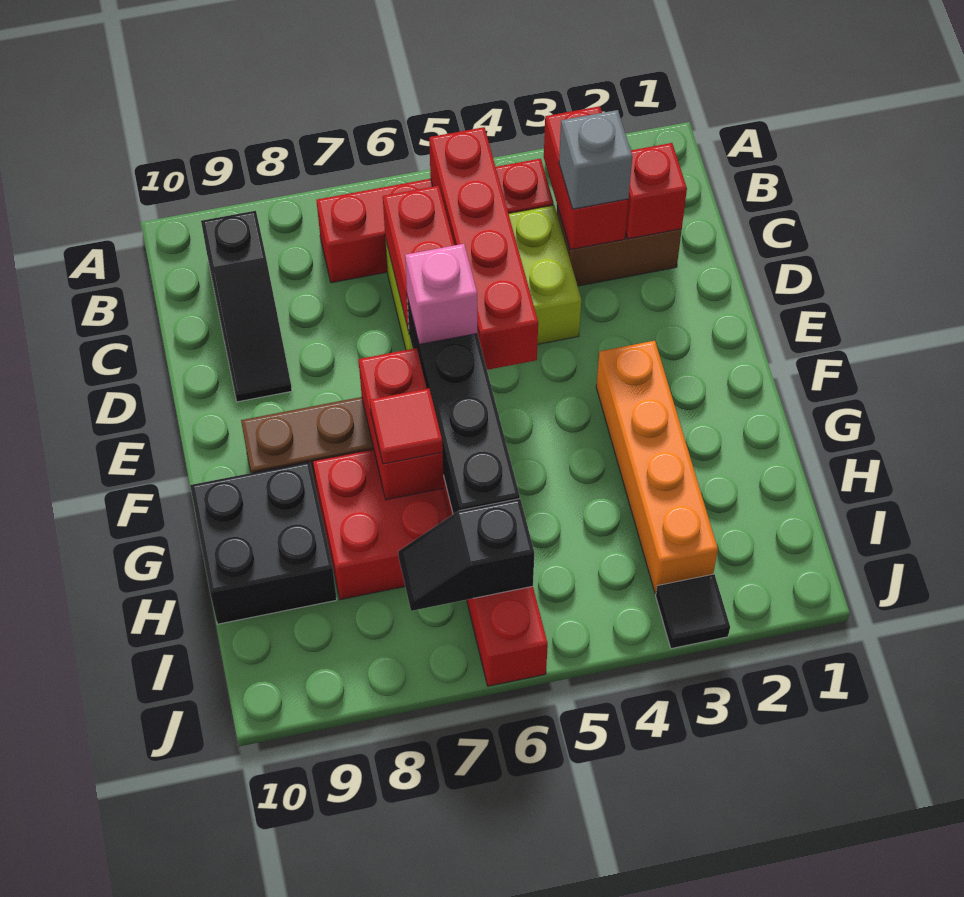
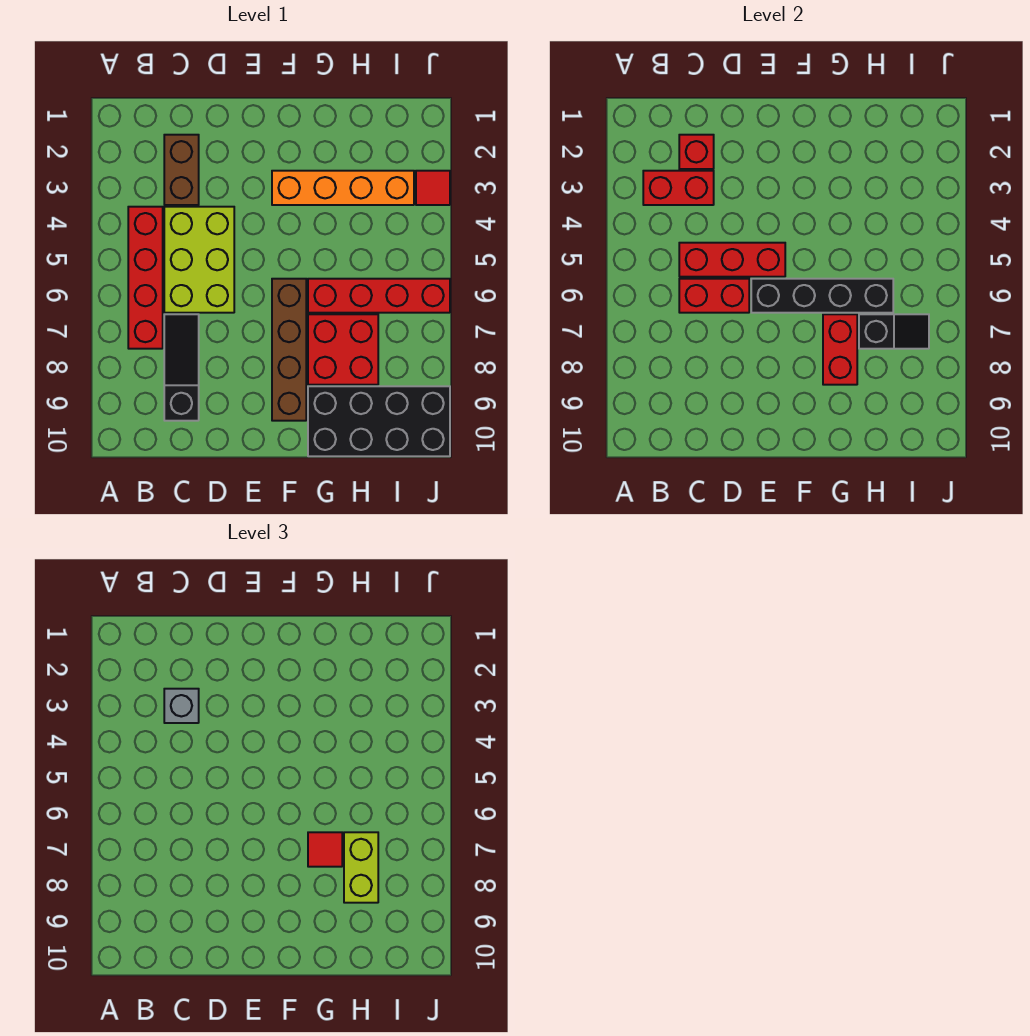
red 1x4 brick [429,127,538,370] -> red 1x3 brick [679,243,785,277]
black 1x3 slope [201,211,292,402] -> black 1x3 slope turned to [164,314,199,421]
pink 1x1 brick [405,244,478,344] -> none
red 1x2 brick [358,348,444,500] -> red 1x2 brick turned to [823,314,857,385]
black 2x2 brick [190,462,337,624] -> black 2x4 brick [308,386,450,456]
none -> lime 1x2 brick [344,832,378,903]
black 1x2 slope [398,499,534,611] -> black 1x2 slope turned to [859,314,929,349]
black 1x1 tile [656,574,730,649] -> red 1x1 tile [416,171,450,205]

